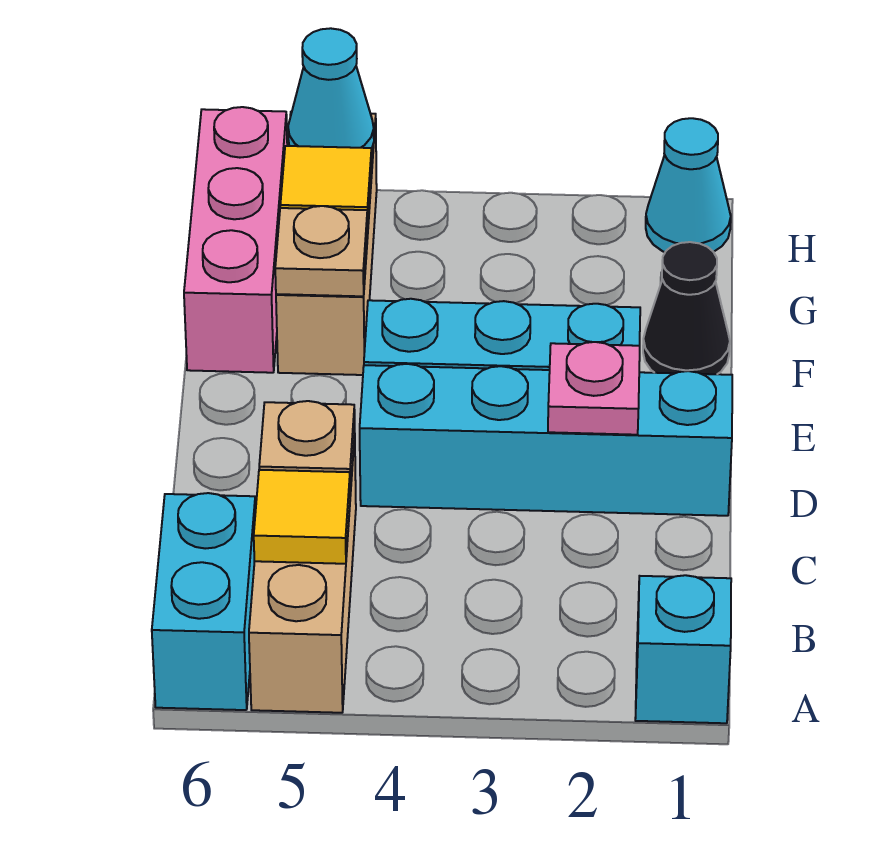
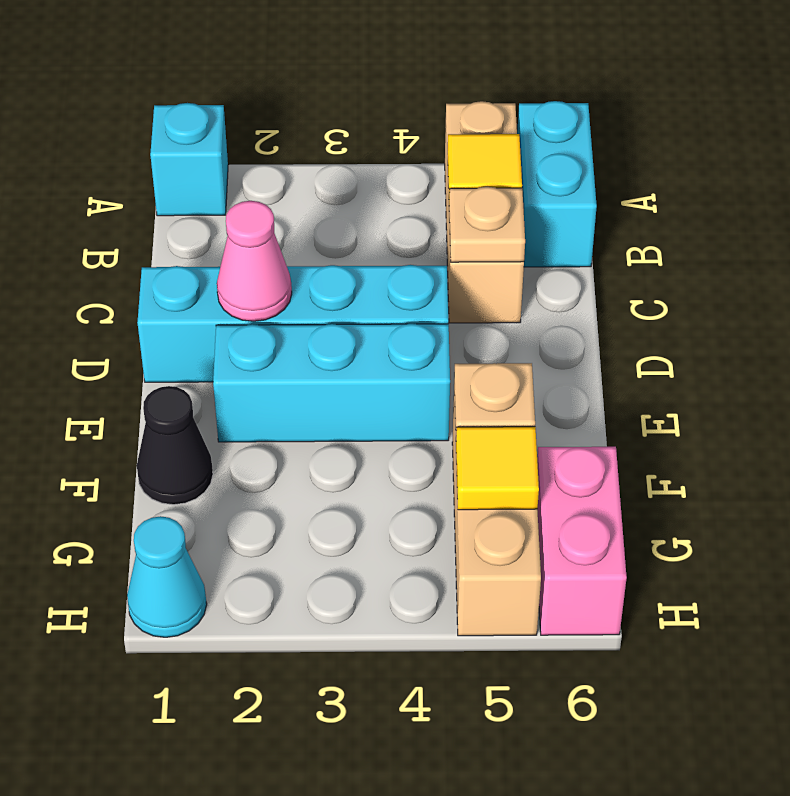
pink 1x1 plate [548,342,640,435] -> pink 1x1 cone [217,201,292,321]
pink 1x3 brick [184,107,287,373] -> pink 1x2 brick [537,447,627,635]
cyan 1x1 cone [288,28,374,149] -> none

